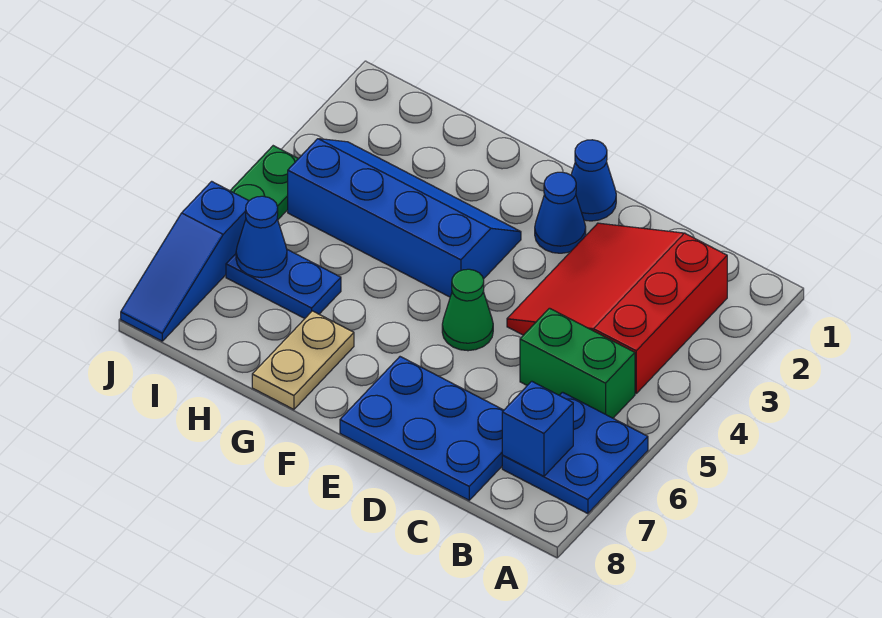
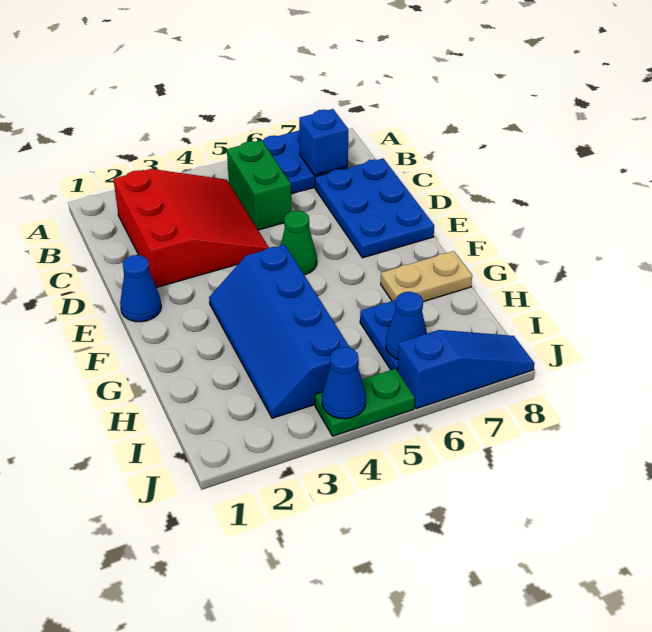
red 3x3 slope [507,223,727,393] -> red 3x3 slope turned to [113,169,269,288]
blue 1x1 cone [535,172,586,253] -> blue 1x1 cone moved to [322,347,366,419]

